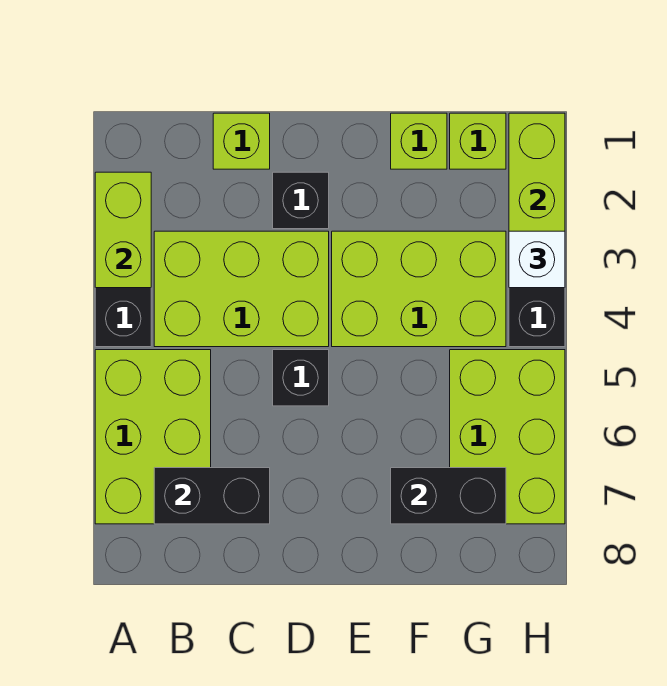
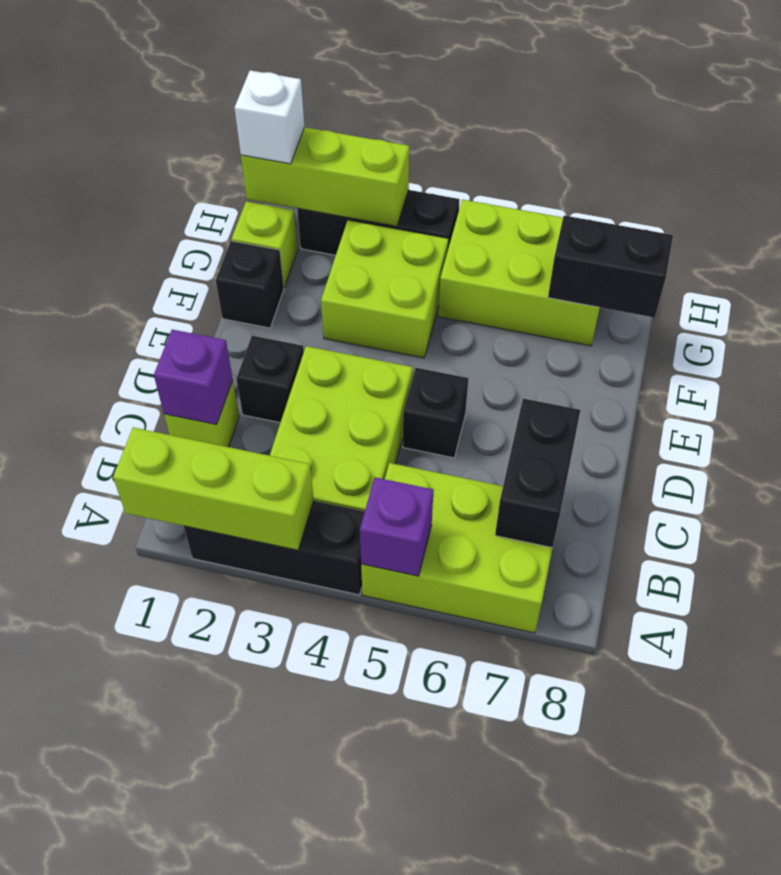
lime 1x2 brick [95,172,151,288] -> lime 1x3 brick [113,428,314,550]
none -> purple 1x1 brick [360,477,433,576]
none -> purple 1x1 brick [154,330,233,425]
lime 2x3 brick [332,231,506,347] -> lime 2x2 brick [321,220,449,358]
lime 1x1 brick [391,113,447,169] -> black 1x1 brick [216,241,284,328]
black 1x2 brick [391,468,506,524] -> black 1x2 brick turned to [548,215,673,318]
white 1x1 brick [509,231,565,288] -> white 1x1 brick moved to [235,70,304,164]

